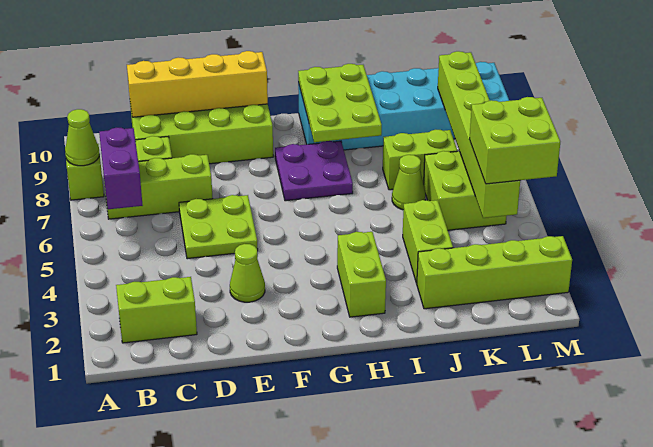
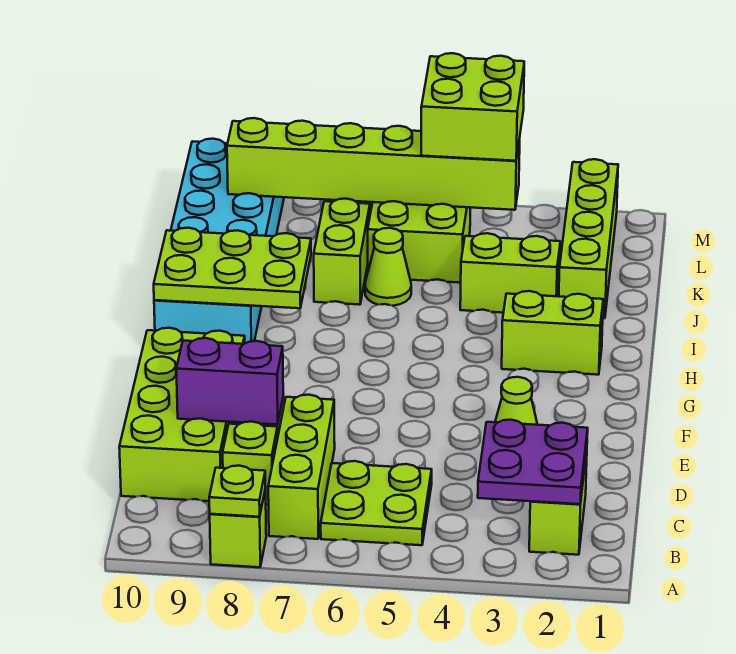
lime 1x1 cone [65,109,100,166] -> lime 1x1 plate [209,466,266,517]
purple 1x2 brick [99,128,143,209] -> purple 1x2 brick moved to [176,338,283,425]
yellow 1x4 brick [127,51,268,117] -> none
lime 2x2 plate [179,195,258,259] -> lime 2x2 plate moved to [321,461,432,545]
purple 2x2 plate [275,141,353,201] -> purple 2x2 plate moved to [478,420,588,504]

